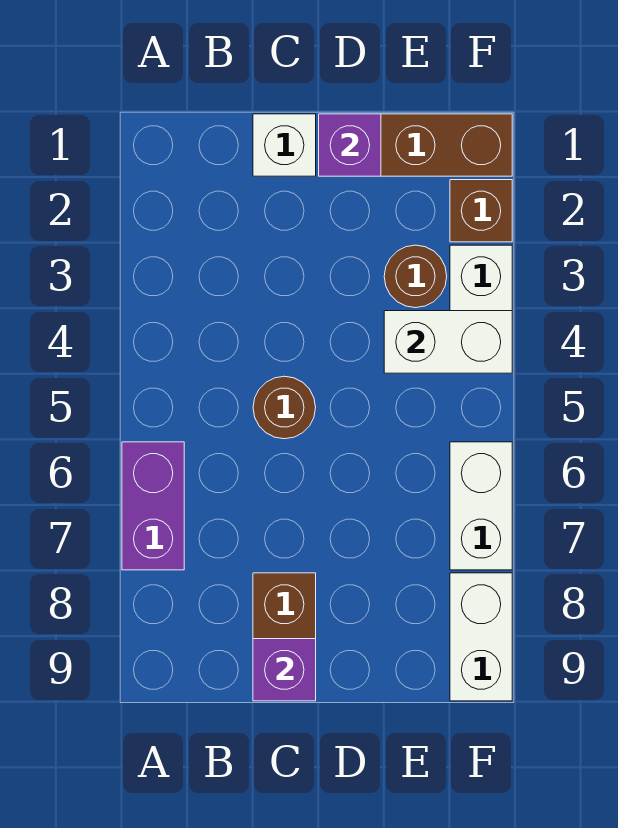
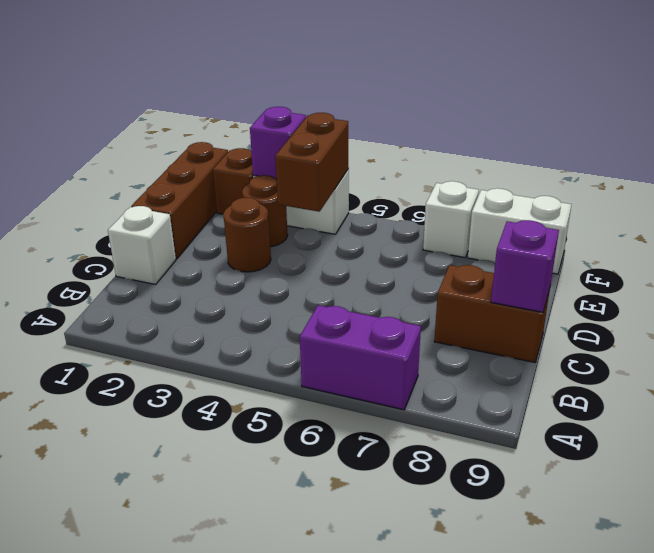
brown 1x1 round brick [253,376,316,439] -> brown 1x1 round brick moved to [223,197,271,272]
purple 1x1 brick [319,114,381,176] -> purple 1x1 brick moved to [250,107,306,179]
white 1x2 brick [384,311,512,373] -> brown 1x2 brick [275,113,349,212]
white 1x2 brick [450,442,512,570] -> white 1x1 brick [423,181,479,258]

